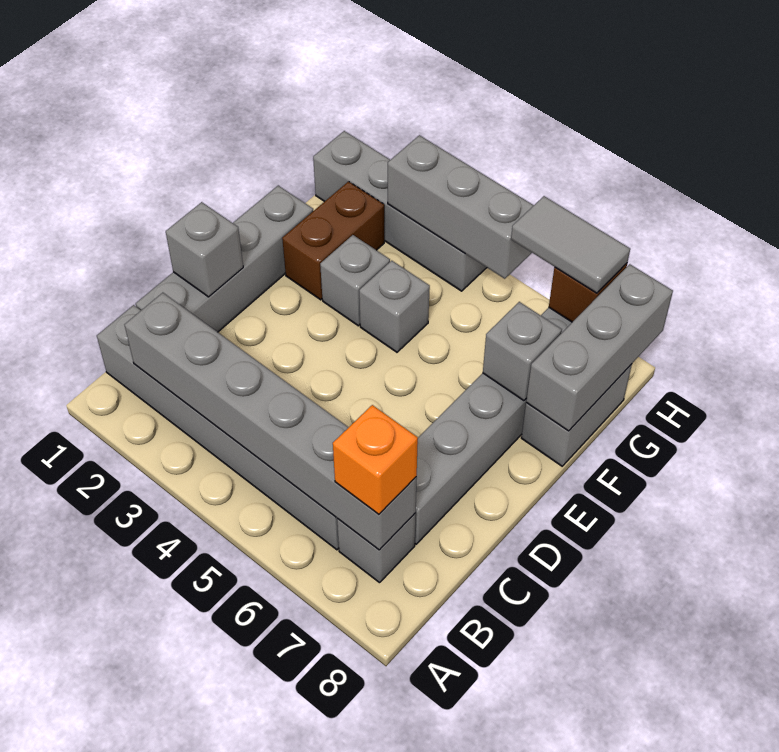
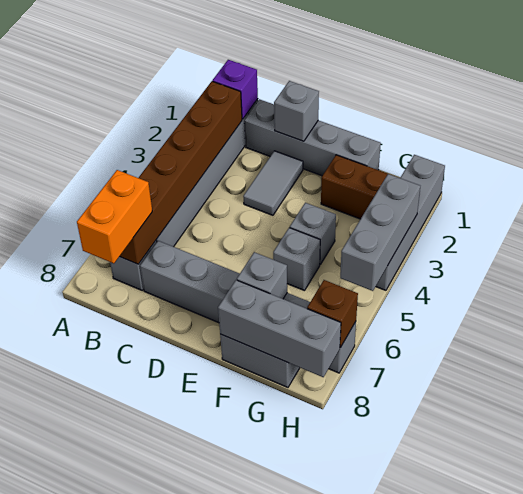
none -> purple 1x1 brick [212,60,258,119]
grey 1x6 brick [124,293,417,550] -> brown 1x6 brick [119,81,242,264]
orange 1x1 brick [333,405,418,514] -> orange 1x2 brick [77,170,152,263]
grey 1x1 brick [320,235,390,326] -> grey 1x1 brick moved to [273,228,320,291]
grey 1x2 tile [511,196,630,293] -> grey 1x2 tile moved to [243,151,303,215]

